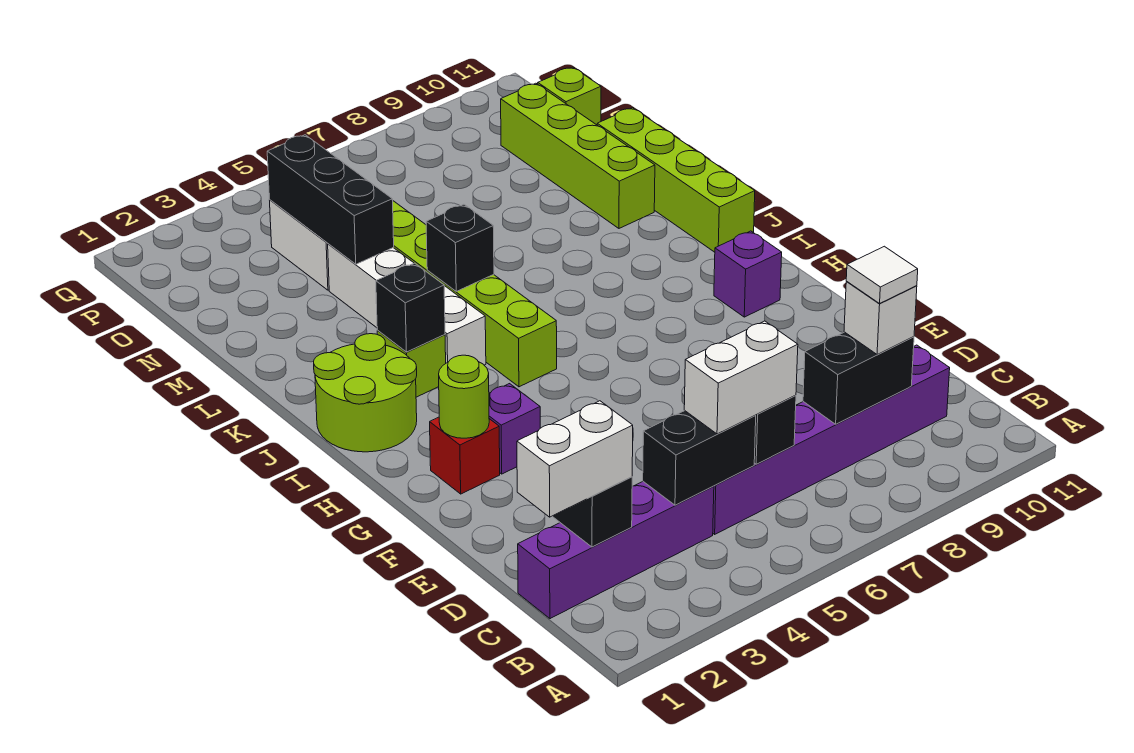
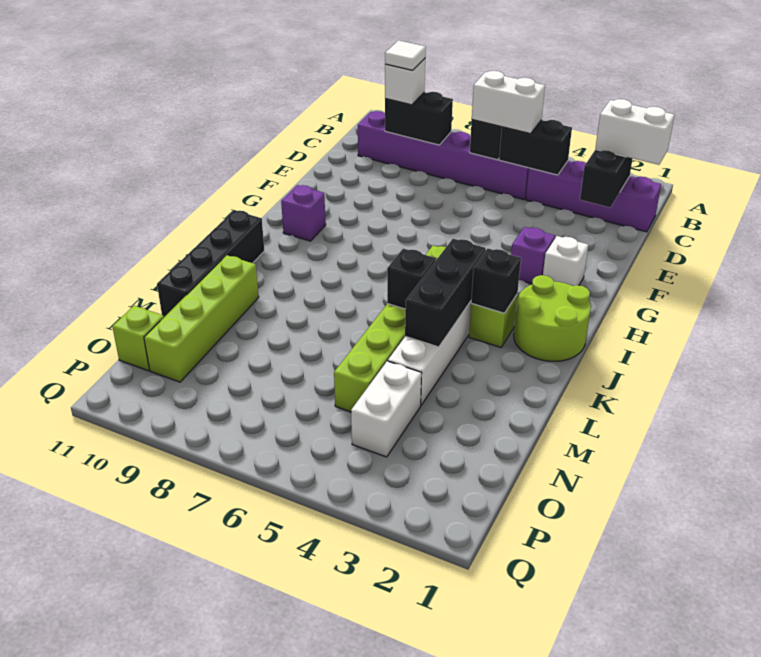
red 1x1 brick [430,417,500,494] -> white 1x1 brick [543,236,588,286]
lime 1x1 round brick [439,355,489,438] -> none
lime 1x4 brick [597,108,755,252] -> black 1x4 brick [157,210,264,317]
black 1x3 brick [267,135,394,264] -> black 1x3 brick moved to [405,239,486,347]

